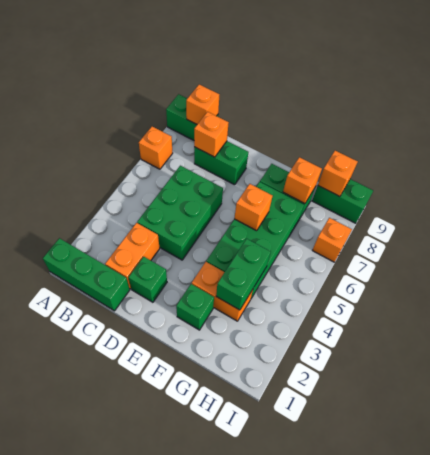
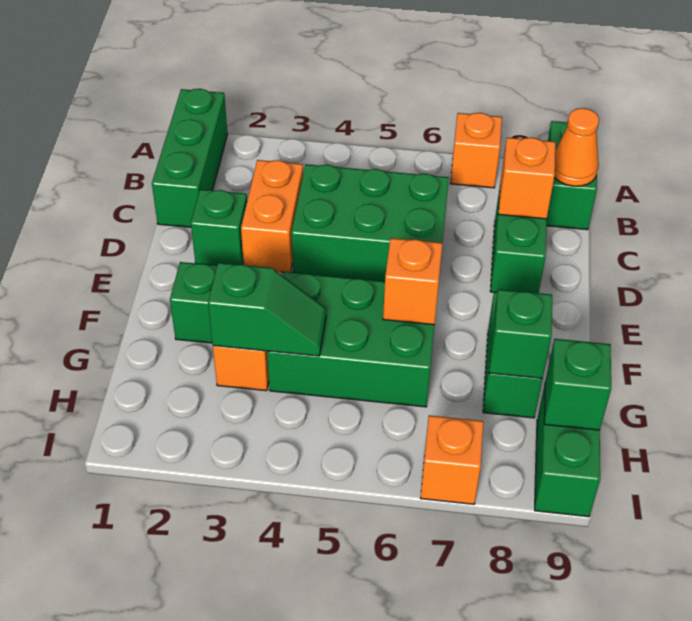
orange 1x1 brick [186,85,219,124] -> orange 1x1 cone [554,108,599,186]
orange 1x2 brick [105,223,160,289] -> orange 1x2 brick turned to [241,160,303,272]
green 2x4 brick [206,182,304,298] -> green 2x3 brick [267,272,435,407]
green 1x2 brick [216,239,271,310] -> green 1x2 slope [208,263,326,356]
orange 1x1 brick [283,157,322,204] -> green 1x1 brick [489,289,552,379]
orange 1x1 brick [318,151,358,197] -> green 1x1 brick [544,339,611,430]

